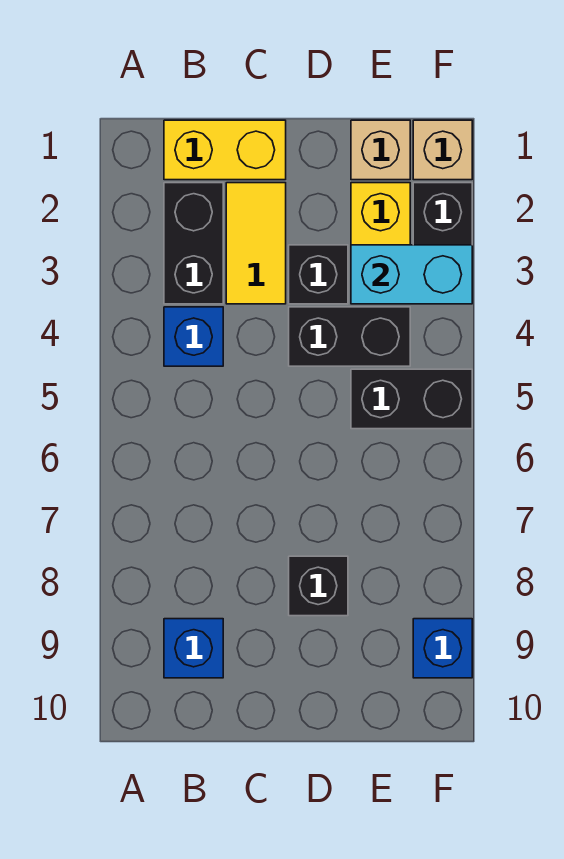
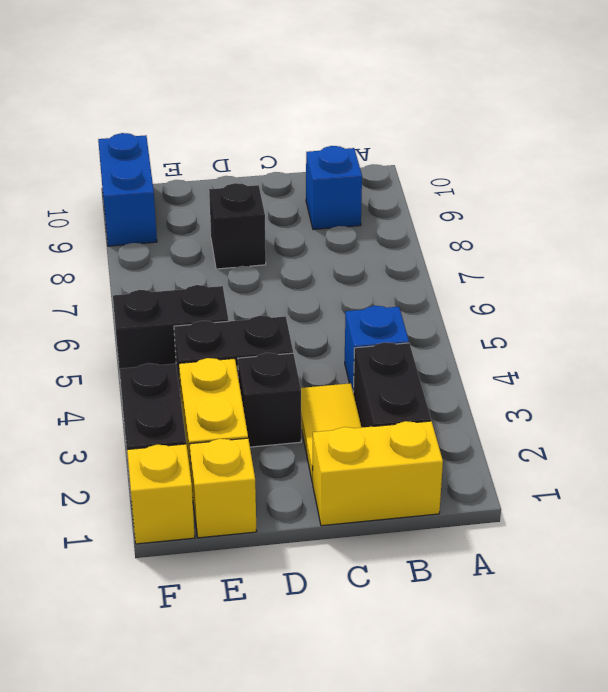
tan 1x1 brick [351,120,410,180] -> yellow 1x1 brick [189,438,257,538]
cyan 1x2 brick [351,245,472,304] -> none
tan 1x1 brick [413,120,472,180] -> yellow 1x1 brick [127,444,195,544]
blue 1x1 brick [413,619,472,678] -> blue 1x2 brick [98,133,157,246]

